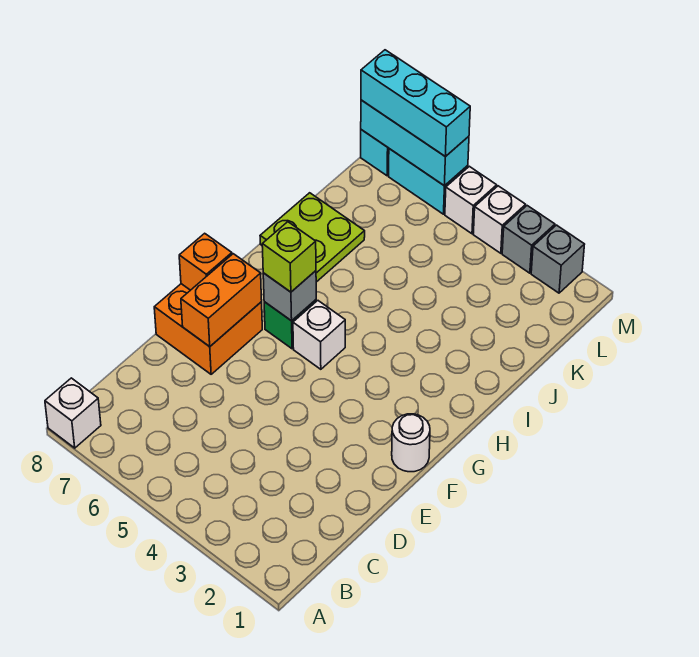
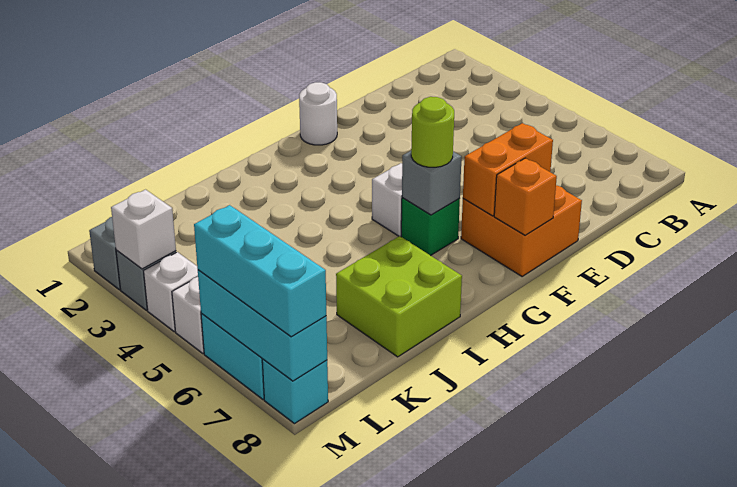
white 1x1 brick [45,378,101,448] -> white 1x1 brick moved to [111,190,176,269]
lime 1x1 brick [262,222,316,292] -> lime 1x1 round brick [411,97,454,167]
lime 2x2 plate [260,193,365,282] -> lime 2x2 brick [336,236,462,357]

